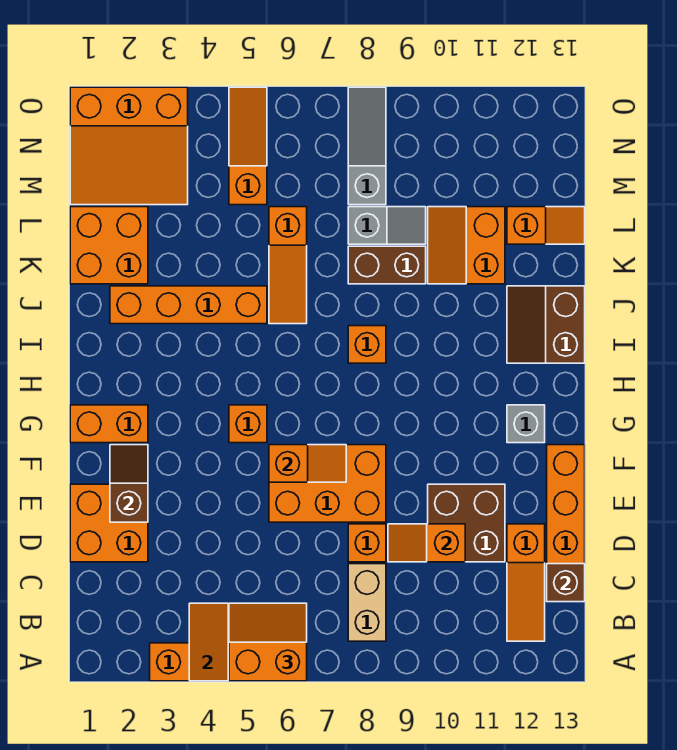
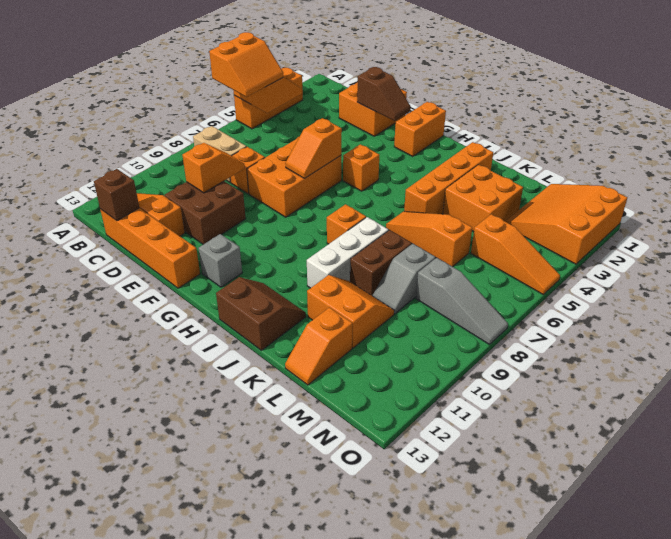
none -> white 1x3 brick [307,217,388,288]
orange 2x2 brick [70,207,148,284] -> orange 2x2 brick moved to [443,165,523,232]

